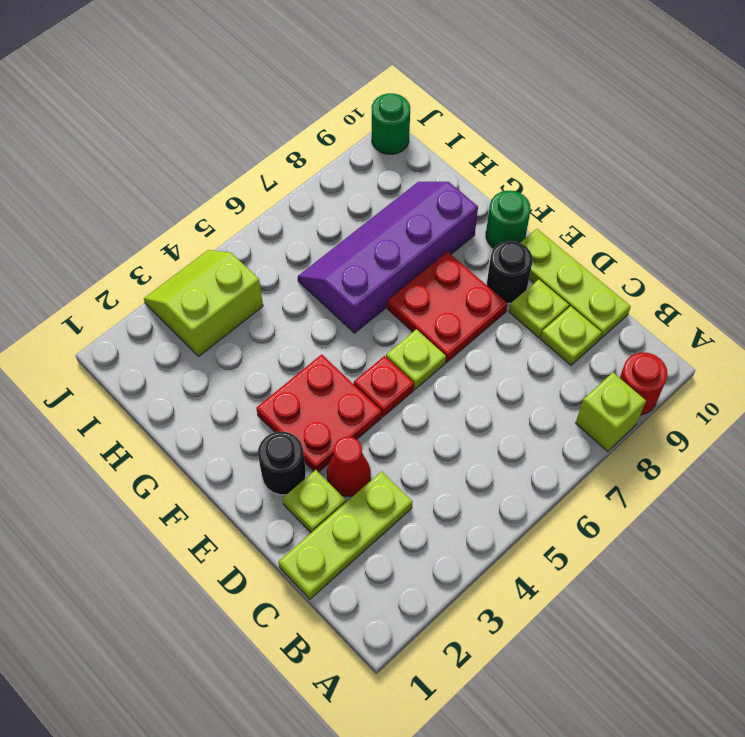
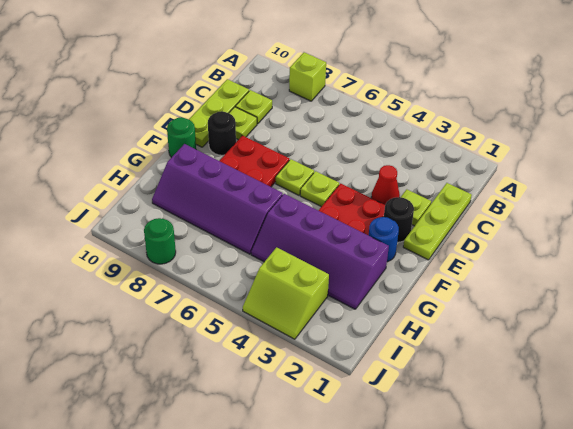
red 1x1 round brick [620,352,668,415] -> none
lime 1x3 plate [278,472,412,599] -> lime 1x3 plate turned to [403,183,472,260]
red 1x1 plate [354,356,414,417] -> lime 1x1 plate [300,171,339,207]
none -> blue 1x1 round brick [369,217,399,262]
none -> purple 2x4 slope [251,194,389,309]
green 1x1 round brick [372,93,410,154] -> green 1x1 round brick moved to [144,218,176,264]

